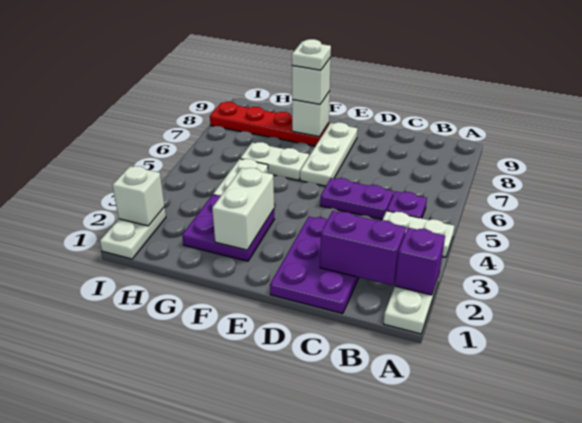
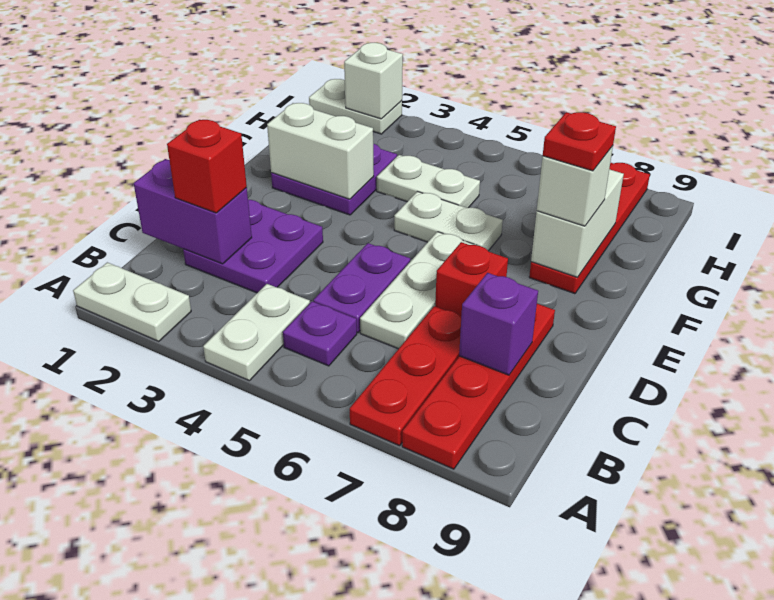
purple 1x1 brick [395,227,445,295] -> purple 1x1 brick moved to [459,273,538,375]
none -> red 1x3 plate [350,306,461,446]
none -> red 1x4 plate [402,304,555,469]
purple 1x2 brick [320,211,406,286] -> purple 1x2 brick turned to [134,159,252,264]
purple 2x3 plate [270,217,359,314] -> purple 2x2 plate [183,200,323,293]
none -> red 1x1 brick [167,120,247,213]
none -> red 1x1 brick [435,242,508,316]
white 1x3 plate [300,122,358,186] -> white 1x3 plate turned to [360,232,475,349]
white 1x2 plate [240,142,309,180] -> white 1x2 plate turned to [394,191,503,251]
white 1x1 brick [292,91,330,137] -> white 1x2 brick [531,169,624,277]
white 1x1 plate [292,39,331,70] -> red 1x1 plate [543,112,616,171]

